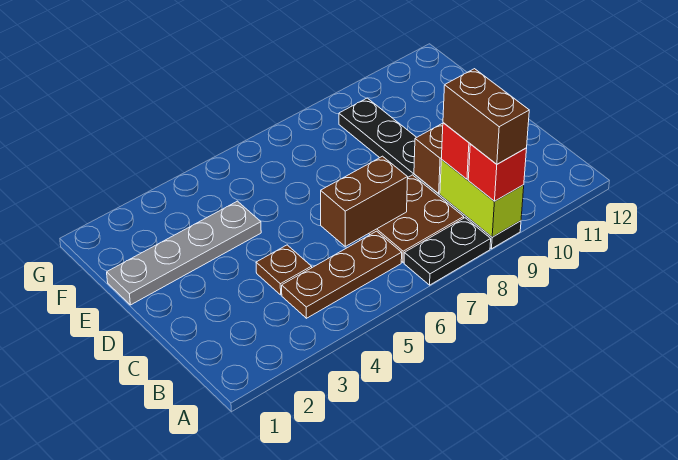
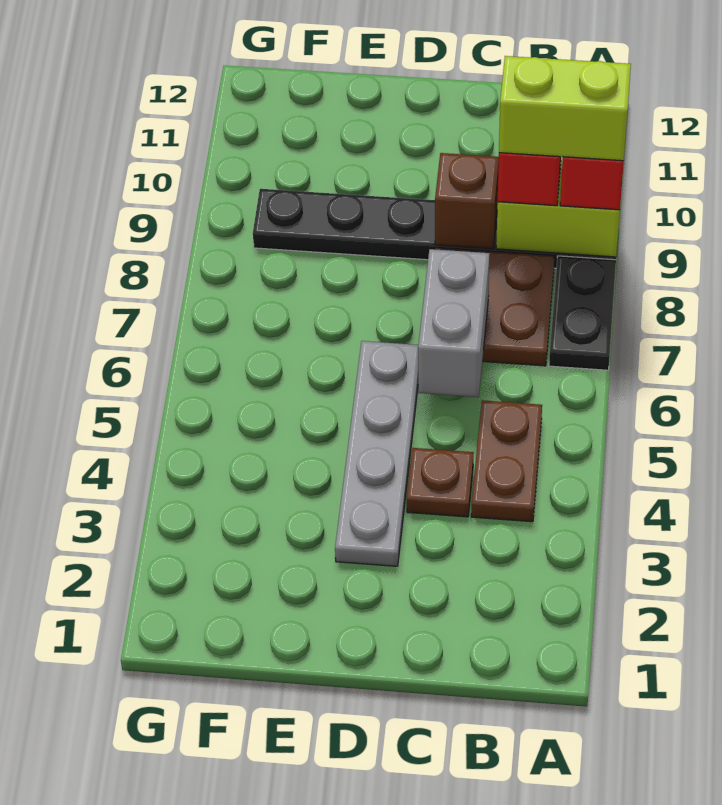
brown 1x2 brick [443,69,529,164] -> lime 1x2 brick [499,56,631,161]
brown 1x3 plate [282,231,402,318] -> brown 1x2 plate [471,400,542,522]
brown 1x2 brick [321,156,408,246] -> grey 1x2 brick [418,249,490,397]
grey 1x4 plate [107,201,261,305] -> grey 1x4 plate moved to [335,341,418,566]

